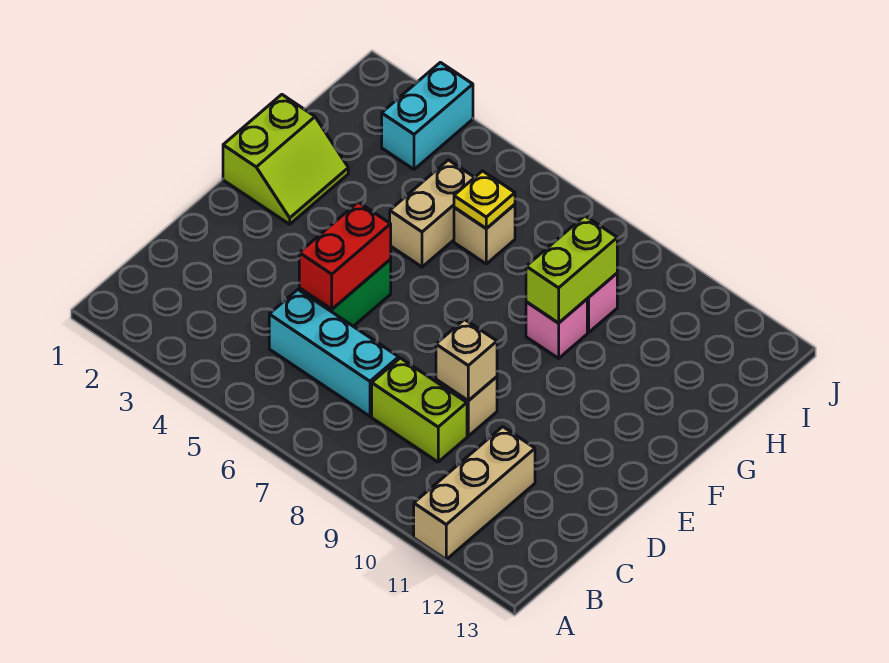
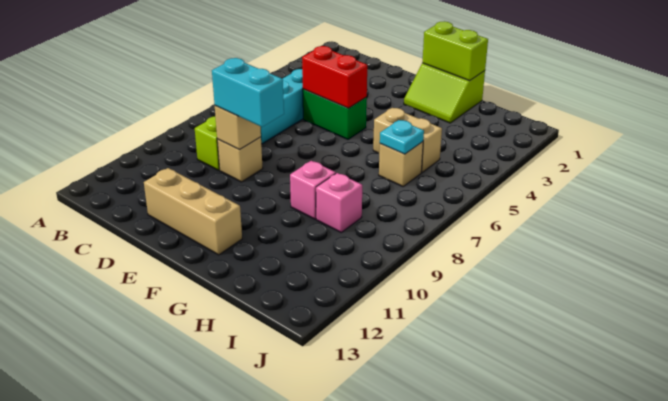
tan 1x3 brick [414,427,535,559] -> tan 1x3 brick moved to [144,168,242,255]
lime 1x2 brick [526,216,617,323] -> lime 1x2 brick moved to [422,21,488,81]
yellow 1x1 plate [454,171,515,229] -> cyan 1x1 plate [380,120,424,154]
cyan 1x2 brick [382,62,473,169] -> cyan 1x2 brick moved to [212,58,284,127]

